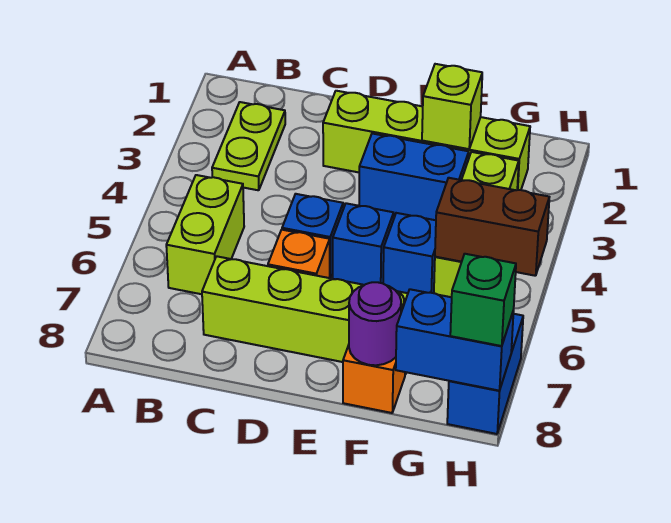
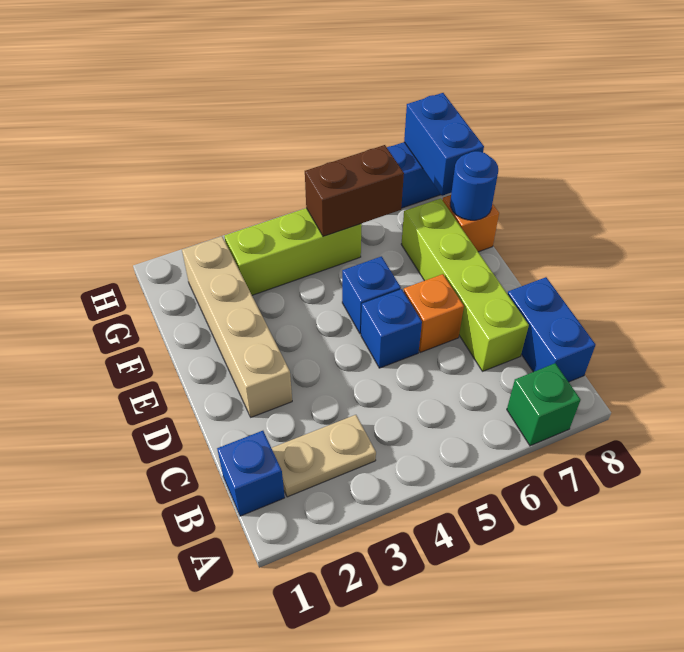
lime 1x2 plate [212,102,285,190] -> tan 1x2 plate [272,415,376,497]
lime 1x2 brick [166,175,244,294] -> none
lime 1x4 brick [323,91,530,190] -> tan 1x4 brick [182,236,292,417]
blue 1x2 brick [359,134,469,220] -> blue 1x2 brick moved to [508,277,596,382]
lime 1x1 brick [422,64,482,149] -> none
blue 1x1 brick [383,213,436,293] -> blue 1x1 brick moved to [217,431,285,516]
purple 1x1 round brick [349,282,401,365] -> blue 1x1 round brick [450,151,498,220]
brown 1x2 brick [435,178,549,276] -> brown 1x2 brick turned to [305,145,404,237]
green 1x1 brick [450,254,516,346] -> green 1x1 brick moved to [507,363,581,446]

